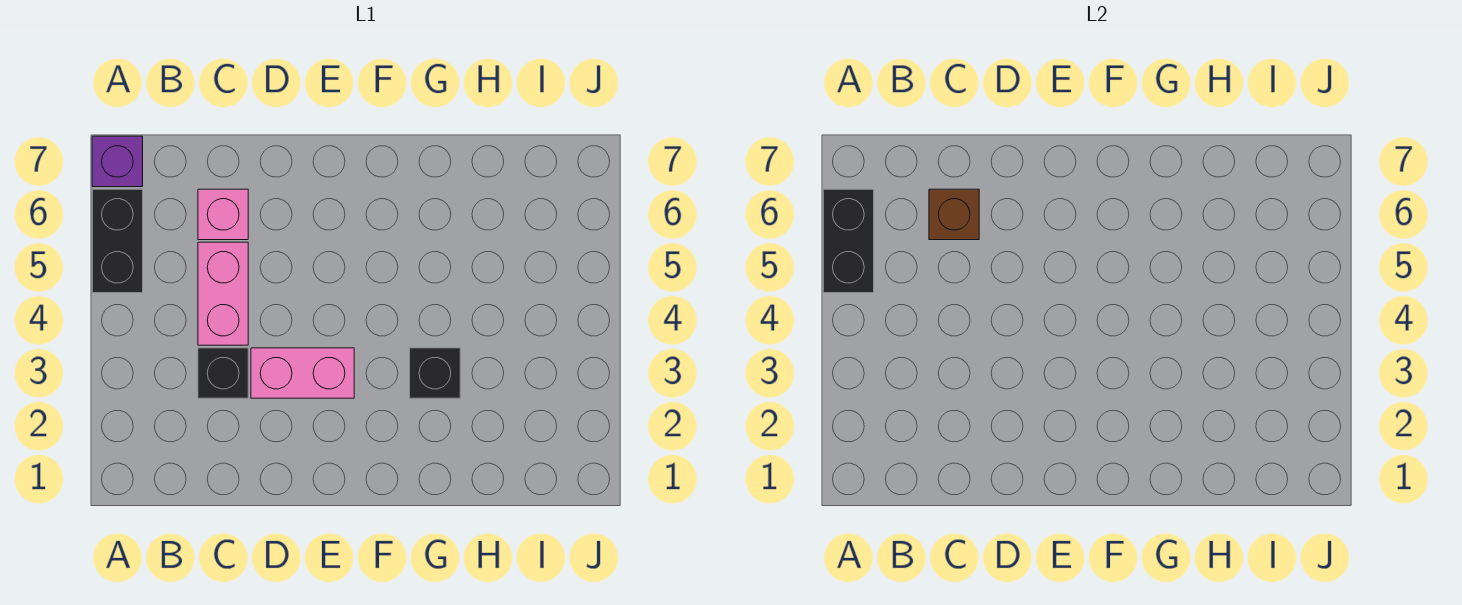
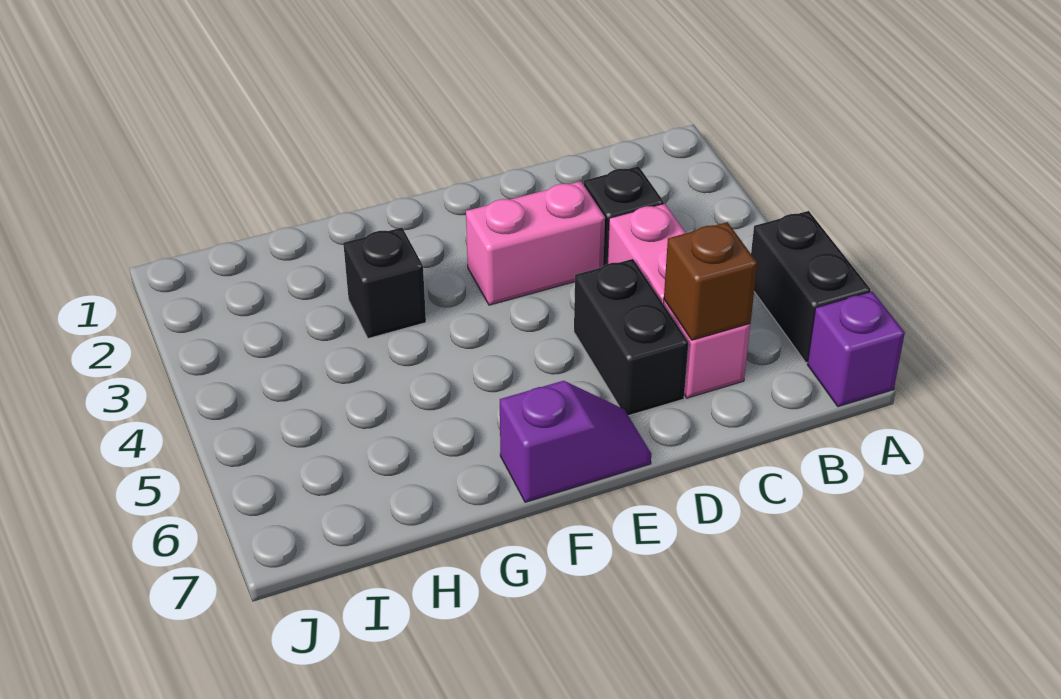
black 1x2 brick [823,189,874,293] -> black 1x2 brick moved to [574,259,688,416]
none -> purple 1x2 slope [500,381,651,502]

